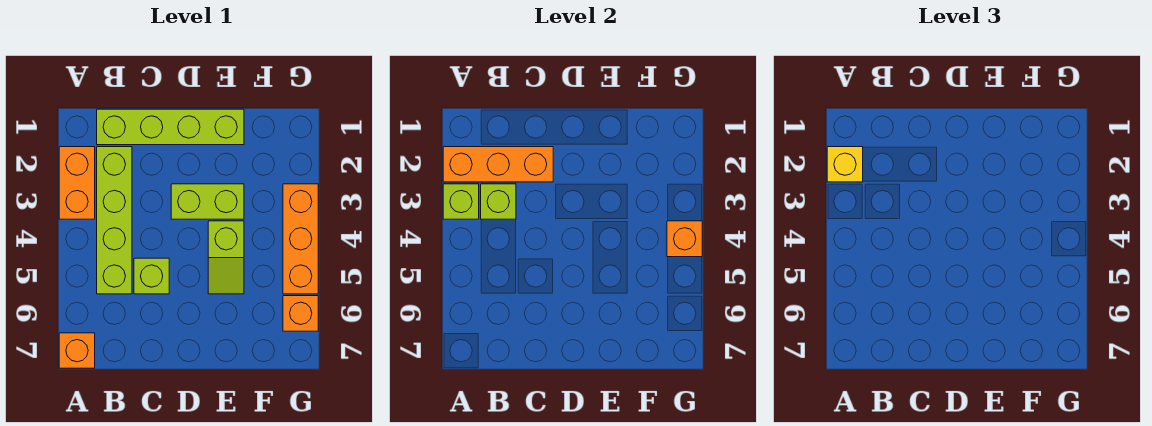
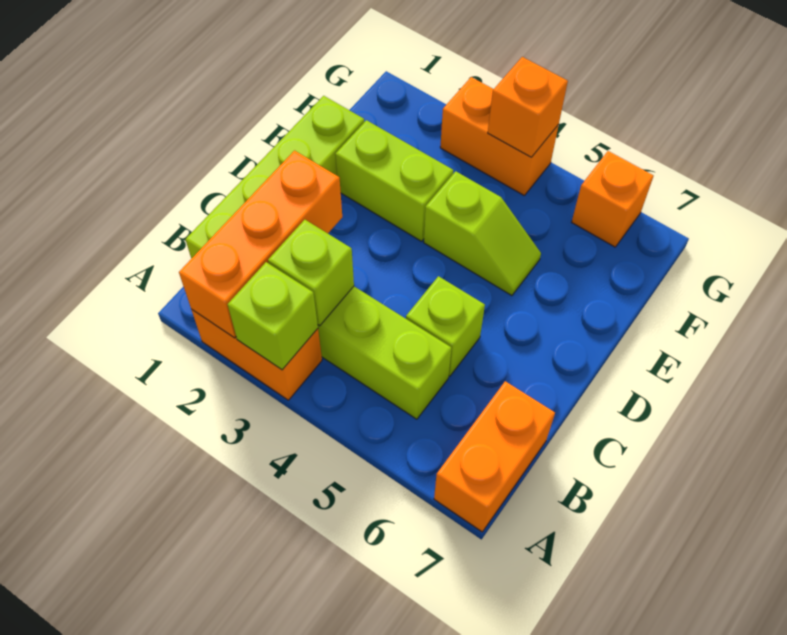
yellow 1x1 brick [827,147,863,182] -> none
orange 1x1 brick [59,333,95,368] -> orange 1x2 brick [434,381,555,532]
lime 1x2 brick [171,184,244,219] -> lime 1x2 brick turned to [335,120,453,241]
orange 1x3 brick [283,184,318,294] -> orange 1x2 brick [440,77,559,195]

